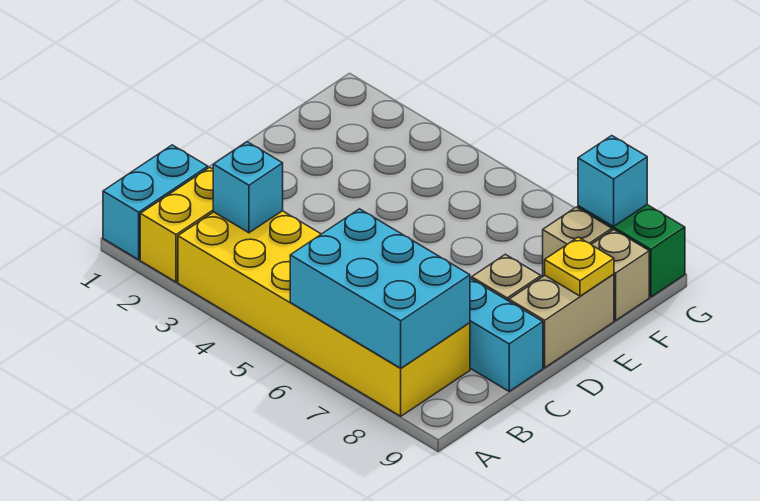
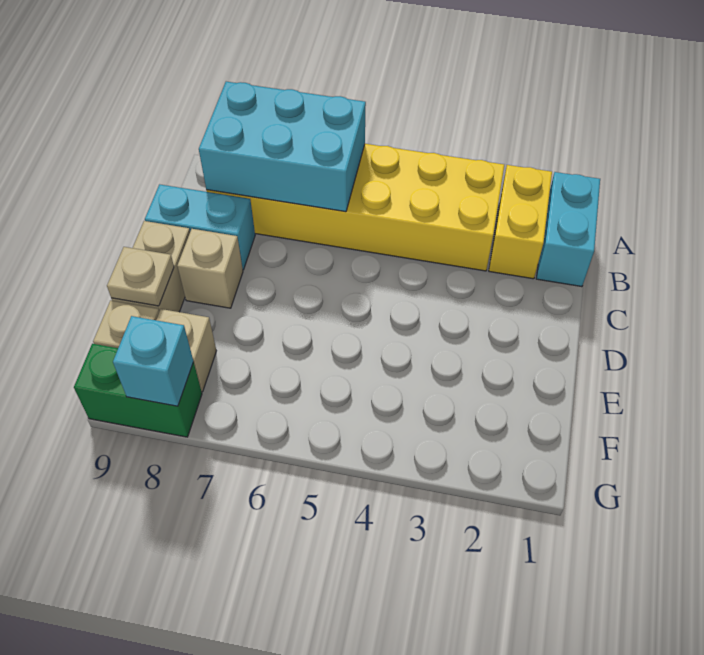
cyan 1x1 brick [213,142,283,233] -> none
yellow 1x1 plate [545,237,614,296] -> tan 1x1 plate [107,247,174,306]

